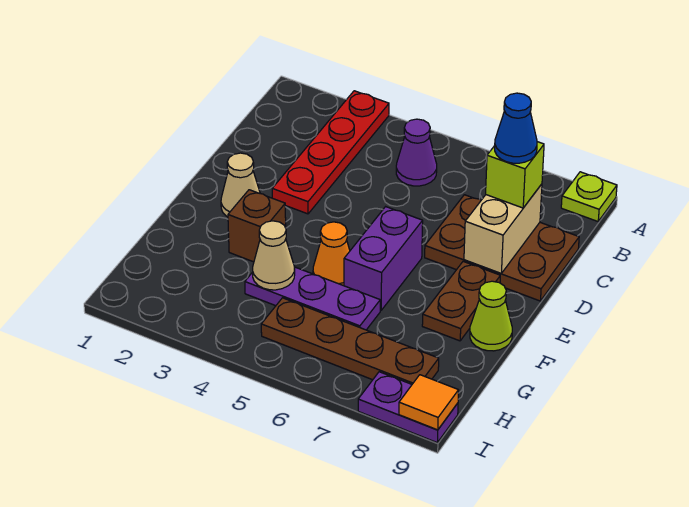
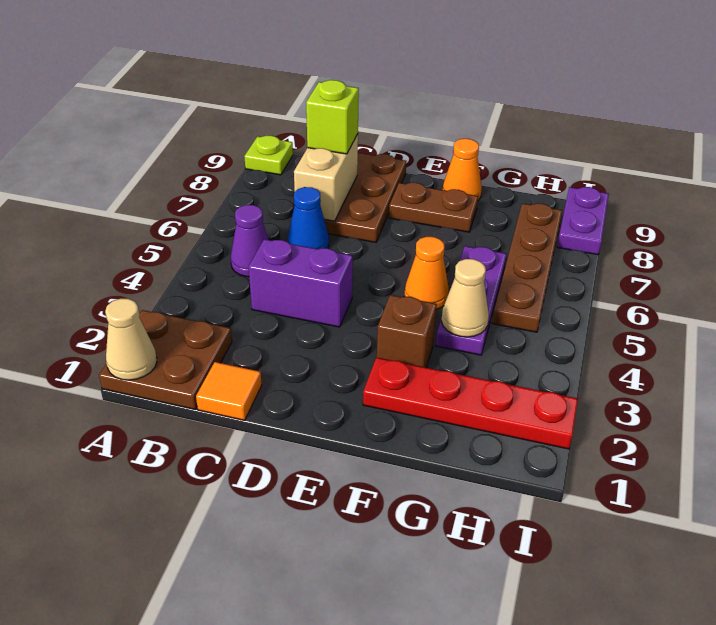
none -> brown 2x2 plate [99,310,232,409]
red 1x4 plate [272,91,389,214] -> red 1x4 plate moved to [363,358,578,449]
tan 1x2 brick [464,184,542,273] -> tan 1x2 brick turned to [294,134,358,221]
blue 1x1 cone [495,93,537,163] -> blue 1x1 cone moved to [287,187,329,249]
tan 1x1 cone [221,153,260,217] -> tan 1x1 cone moved to [105,299,157,380]
purple 1x2 brick [344,207,423,311] -> purple 1x2 brick moved to [249,239,353,327]
lime 1x1 cone [470,281,512,351] -> orange 1x1 cone [443,139,482,200]
orange 1x1 tile [399,375,459,430] -> orange 1x1 tile moved to [196,362,262,420]

